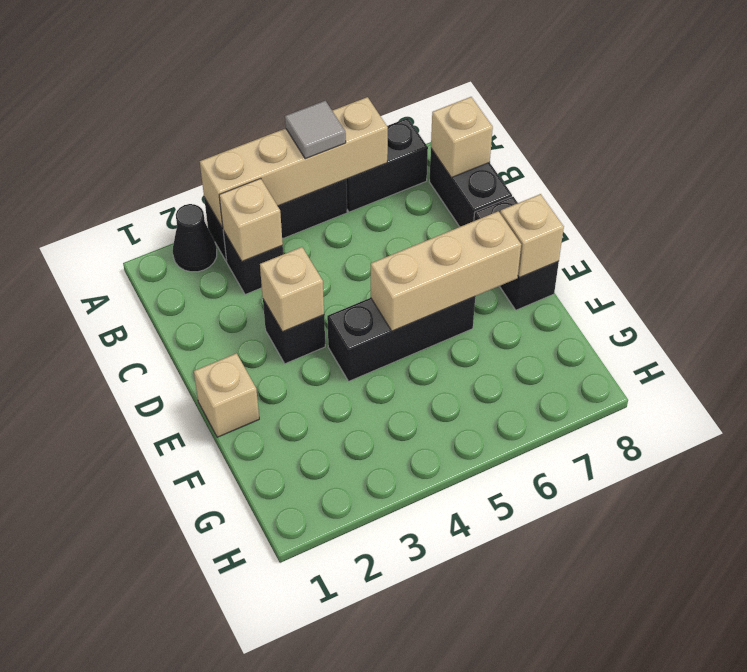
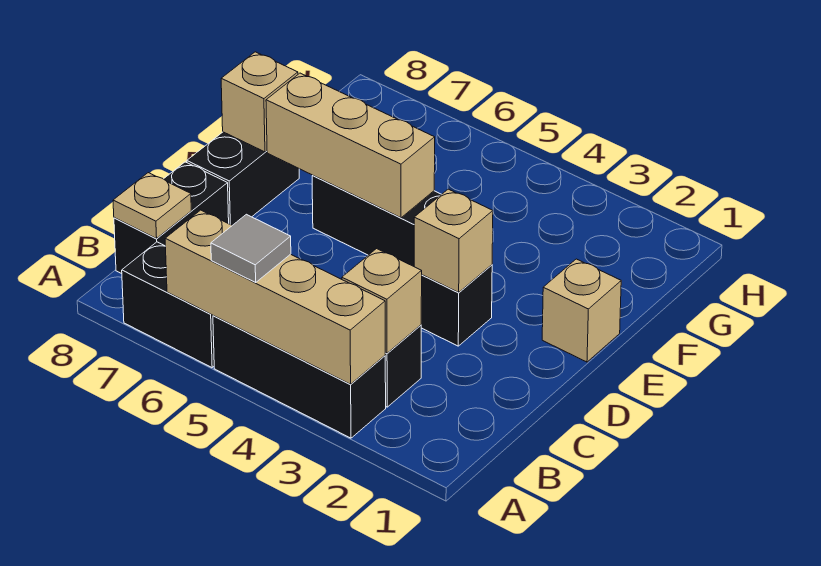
black 1x1 cone [173,204,217,272] -> none
tan 1x1 brick [431,97,493,178] -> tan 1x1 plate [113,173,191,239]

